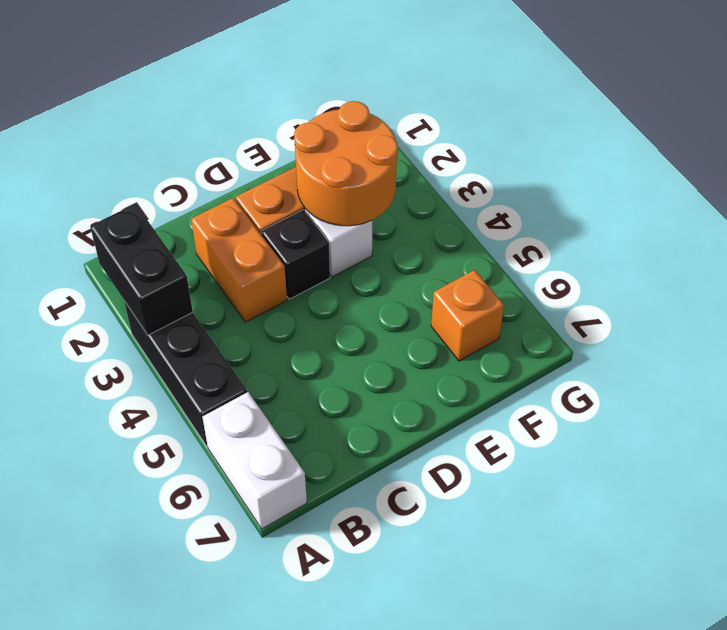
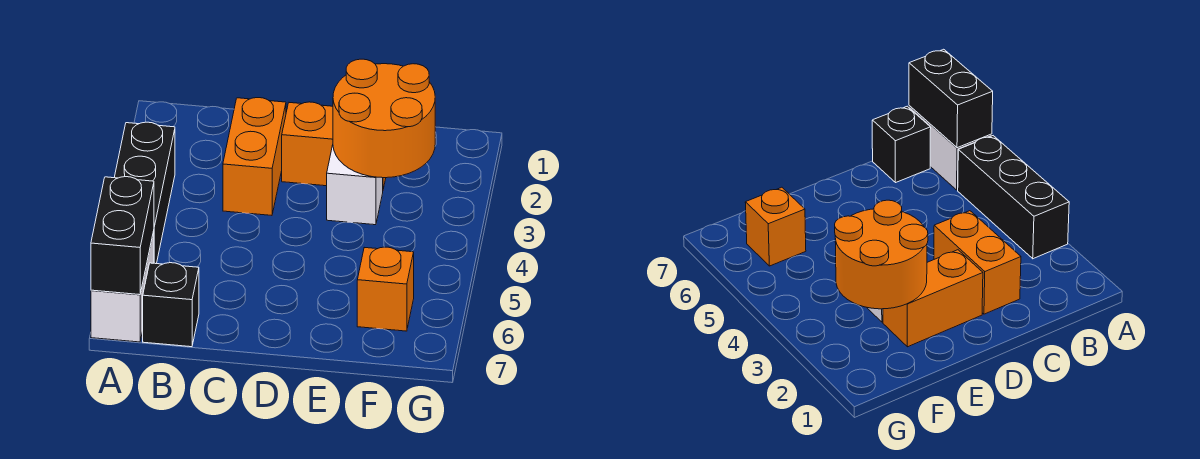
black 1x2 brick [90,204,193,335] -> black 1x2 brick moved to [91,177,154,295]
black 1x1 brick [261,210,330,299] -> black 1x1 brick moved to [143,263,199,347]

